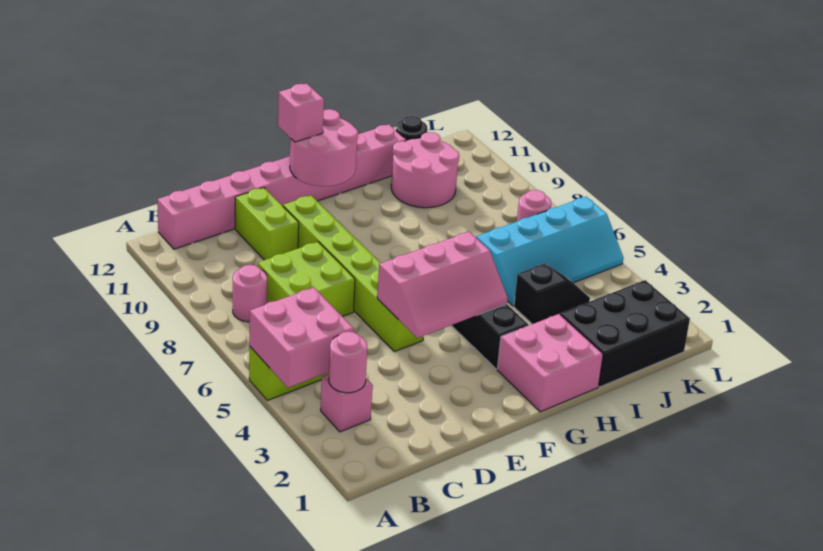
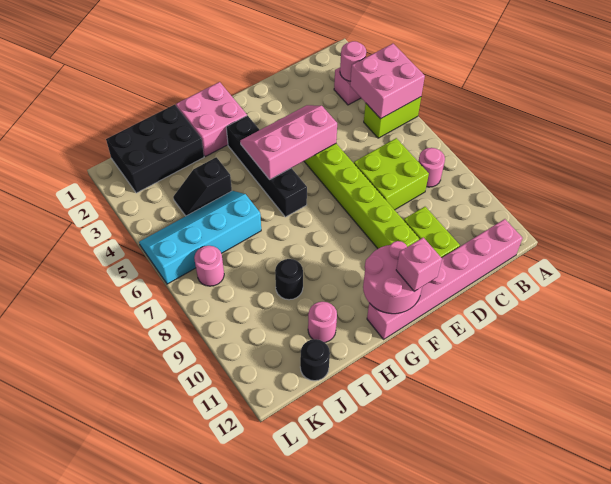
pink 1x8 brick [157,124,406,249] -> pink 1x6 brick [367,219,523,339]
none -> black 1x1 round brick [275,259,303,300]
pink 2x2 round brick [391,132,459,208] -> pink 1x1 round brick [308,302,337,342]

